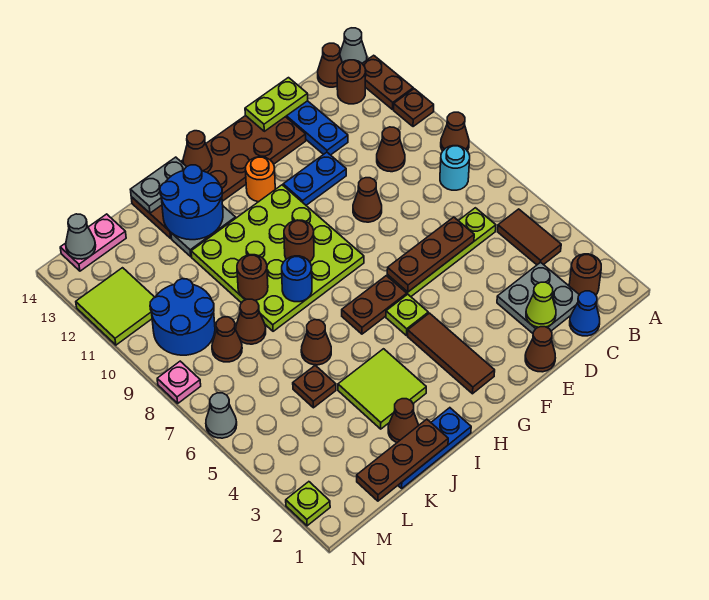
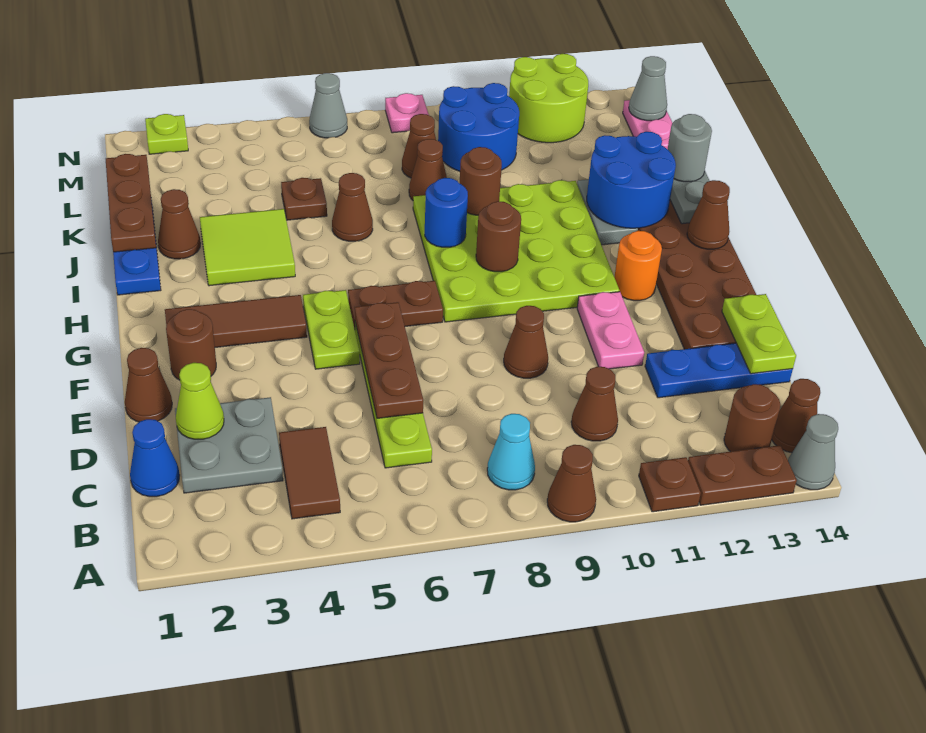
brown 1x1 round brick [569,254,601,295] -> brown 1x1 round brick moved to [166,309,216,380]
brown 1x2 tile [498,209,561,265] -> brown 1x2 tile turned to [279,427,340,519]
cyan 1x1 round brick [440,146,470,190] -> cyan 1x1 cone [487,414,535,490]
blue 1x2 plate [283,152,346,205] -> pink 1x2 plate [577,292,644,369]
lime 1x1 plate [386,294,428,336] -> lime 1x2 plate [303,290,360,369]
brown 1x2 plate [342,276,407,334] -> brown 1x2 plate turned to [348,281,443,328]
none -> grey 1x1 round brick [668,114,712,182]
lime 2x2 tile [76,268,155,345] -> lime 2x2 round brick [509,54,588,143]

